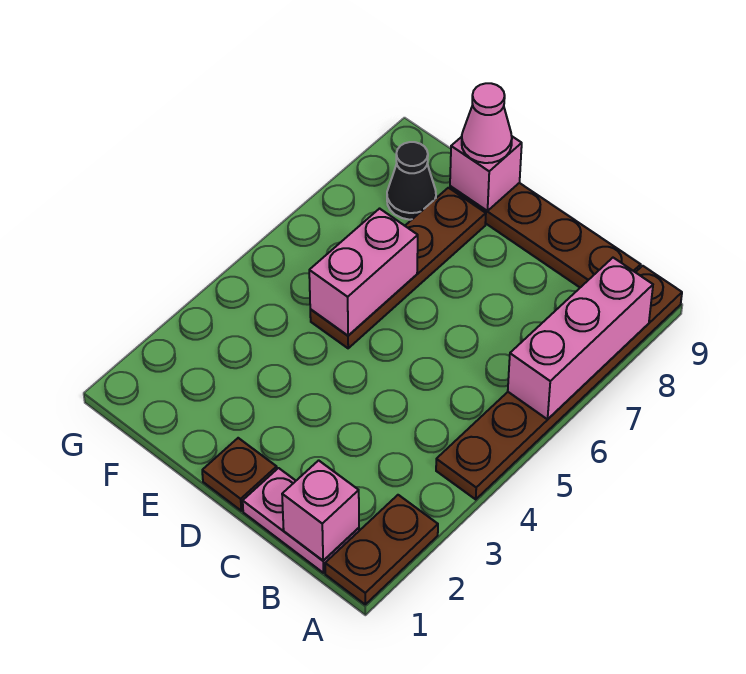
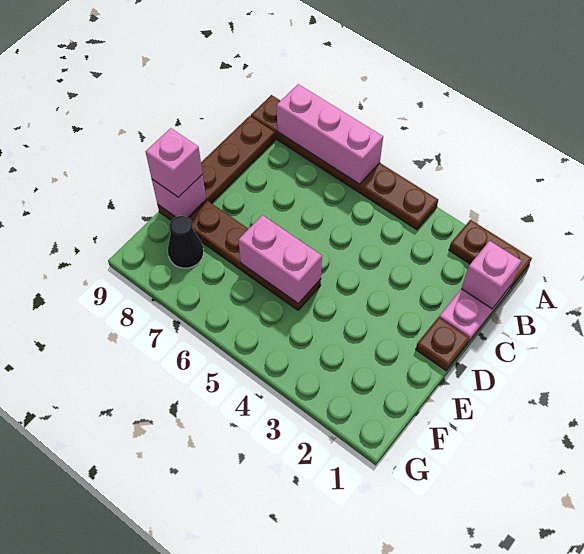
pink 1x1 cone [462,83,512,163] -> pink 1x1 brick [146,128,202,197]

